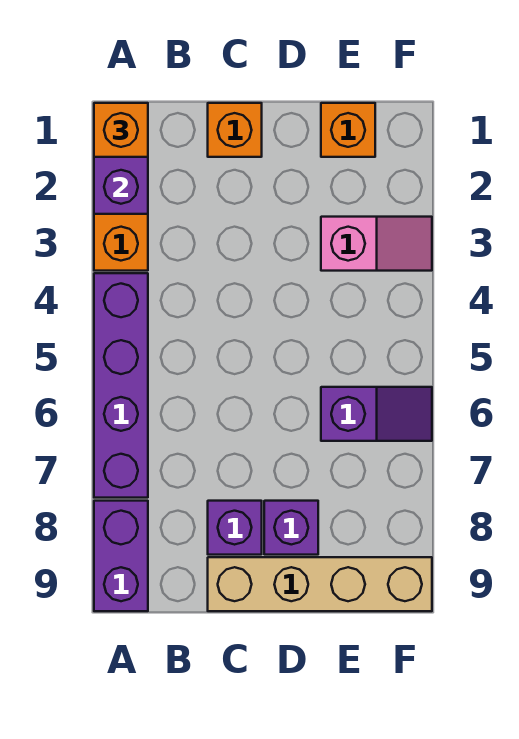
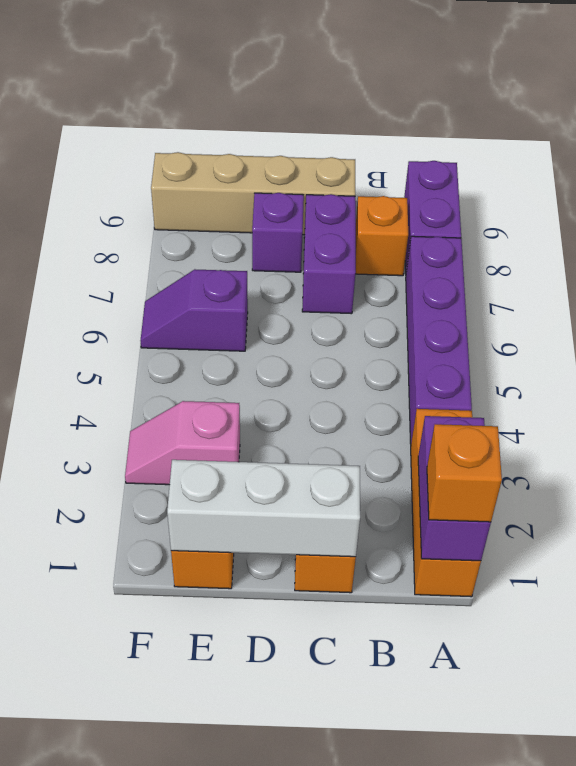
none -> orange 1x1 brick [355,196,408,276]
none -> white 1x3 brick [167,460,360,557]
purple 1x1 brick [208,501,262,555] -> purple 1x2 brick [302,194,356,314]

